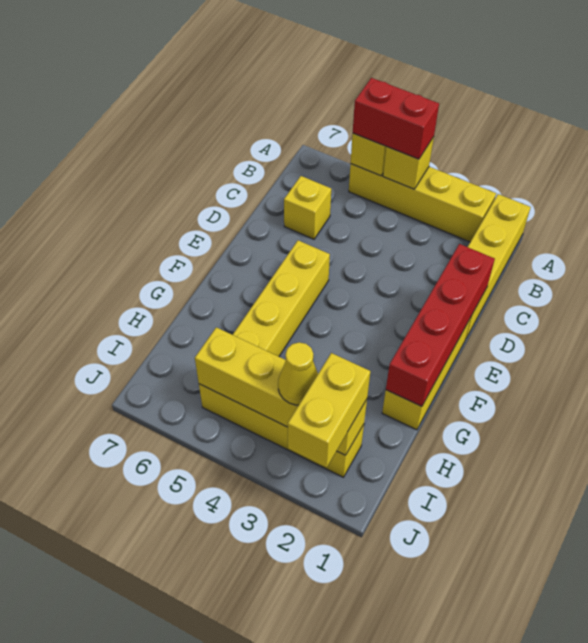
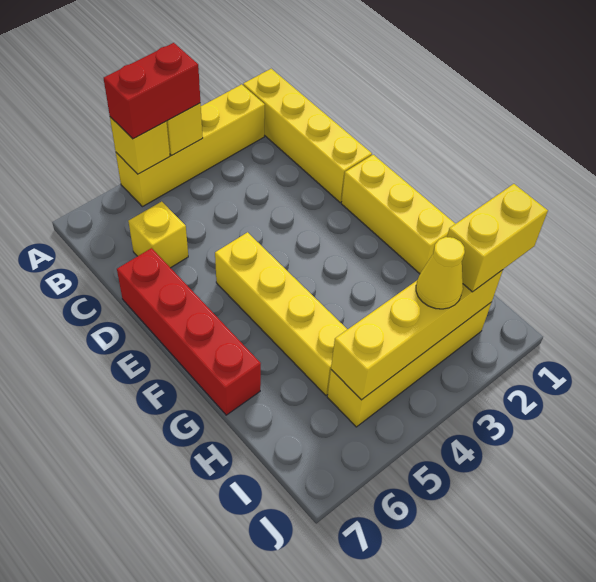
red 1x4 brick [386,244,495,406] -> red 1x4 brick moved to [117,248,261,415]
yellow 1x2 brick [288,353,370,468] -> yellow 1x2 brick turned to [447,184,548,292]

